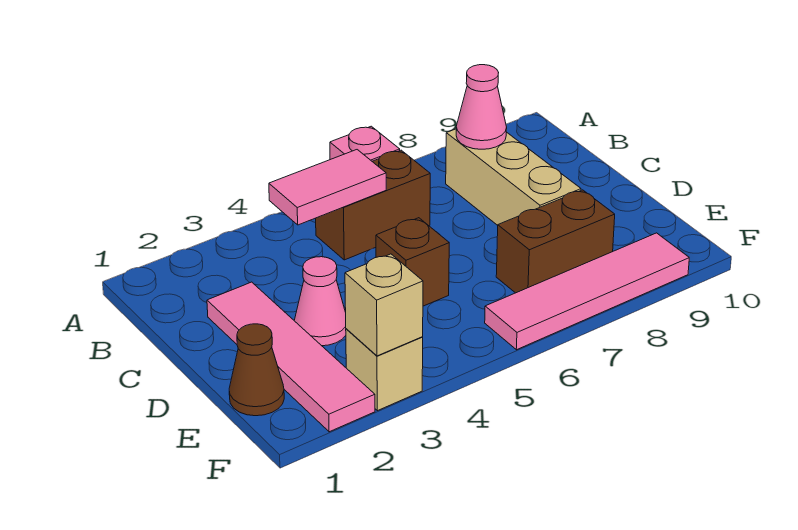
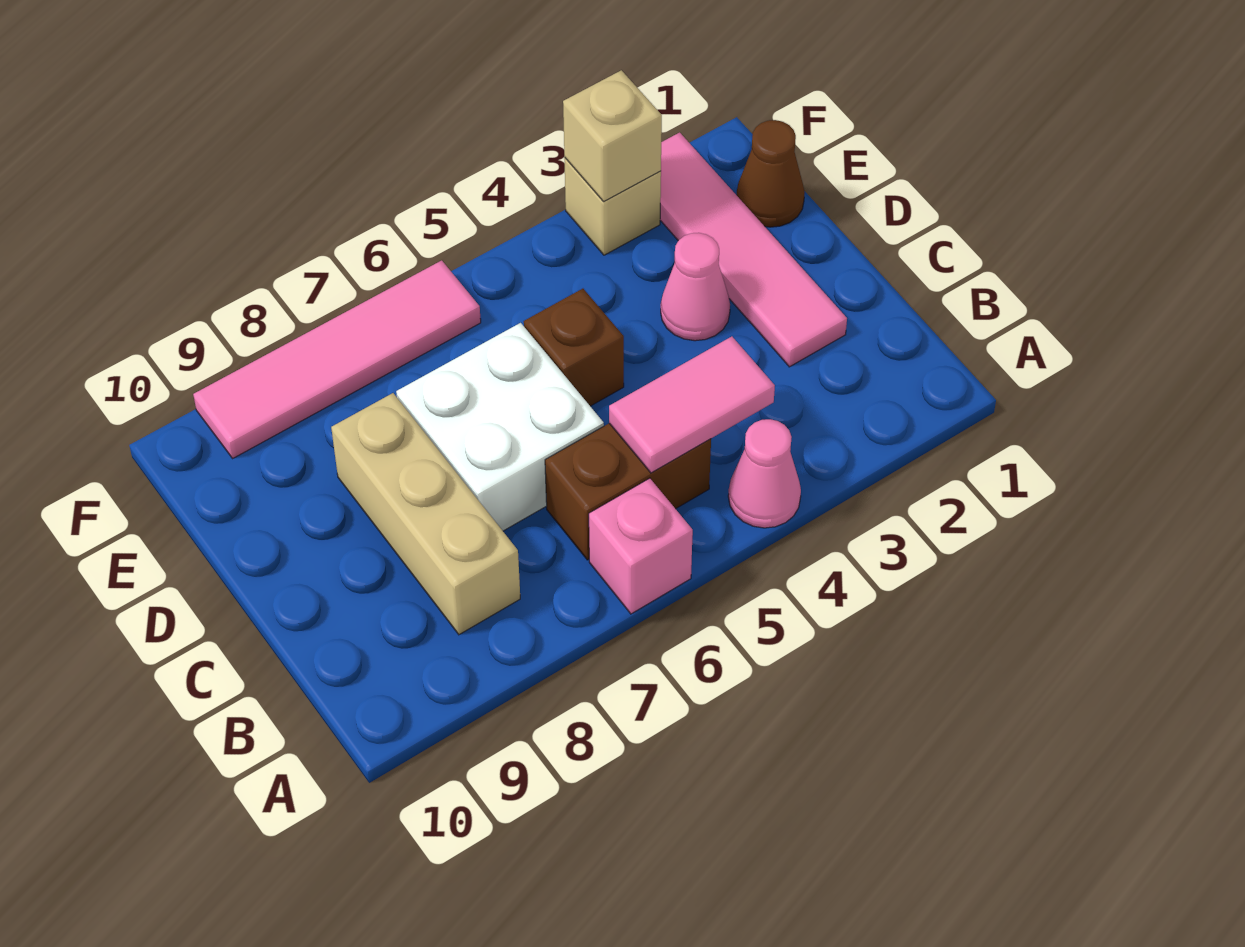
pink 1x1 cone [456,65,507,149] -> pink 1x1 cone moved to [728,419,801,528]
none -> white 2x2 brick [396,323,604,531]
brown 1x2 brick [496,190,615,293] -> none

